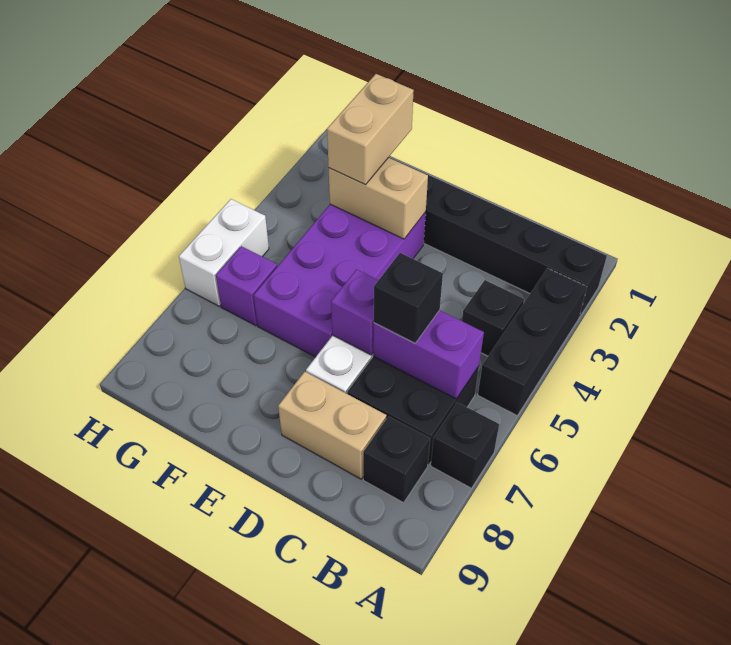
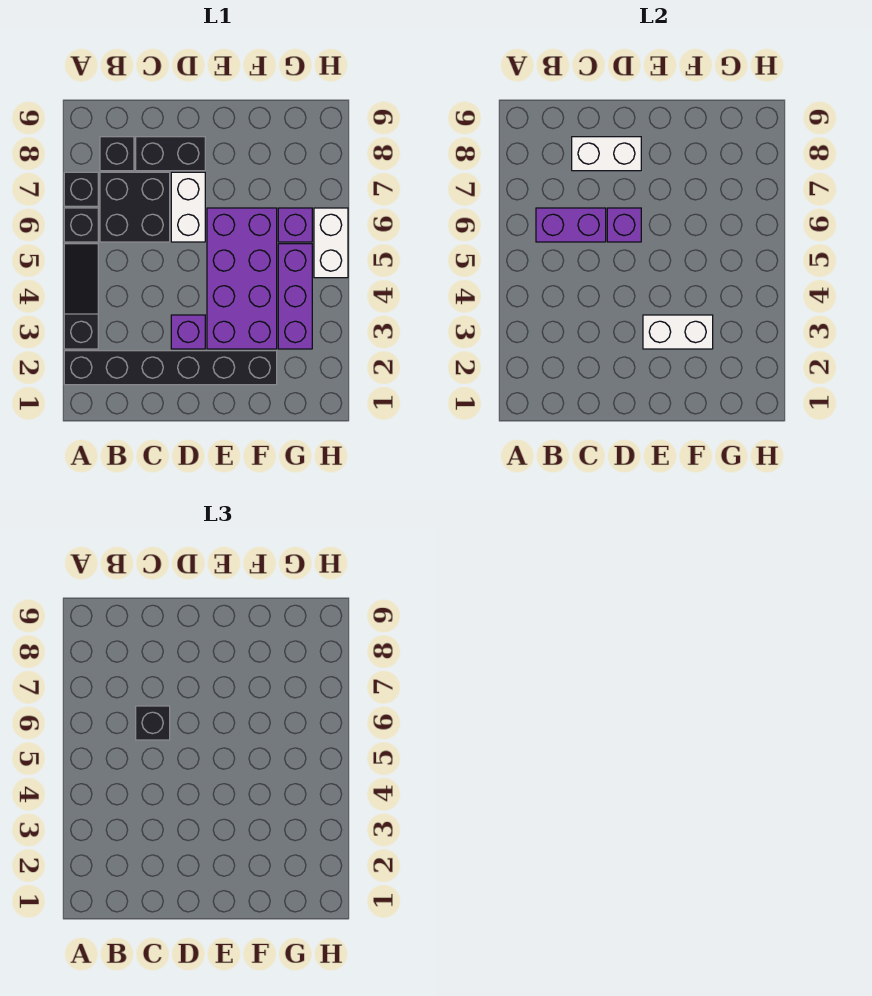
black 1x3 brick [478,268,587,416] -> black 1x3 slope [64,244,98,349]
black 1x1 brick [462,280,524,356] -> black 1x1 brick moved to [64,208,98,242]
tan 1x2 brick [278,372,387,479] -> black 1x2 brick [136,137,205,171]
none -> white 1x2 brick [572,137,641,171]
none -> purple 1x1 brick [171,315,205,349]
tan 1x2 brick [329,157,428,239] -> white 1x2 brick [643,315,713,349]
tan 1x2 brick [327,74,414,185] -> none
none -> purple 1x3 brick [278,244,312,349]

